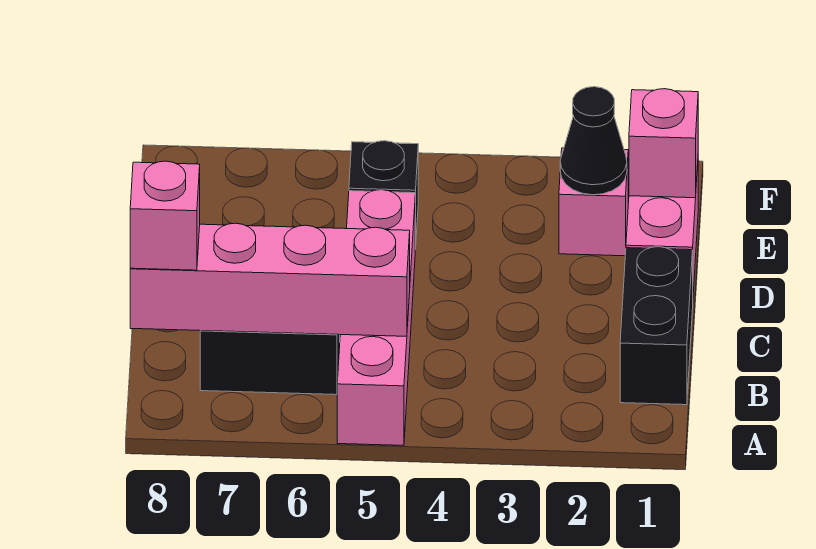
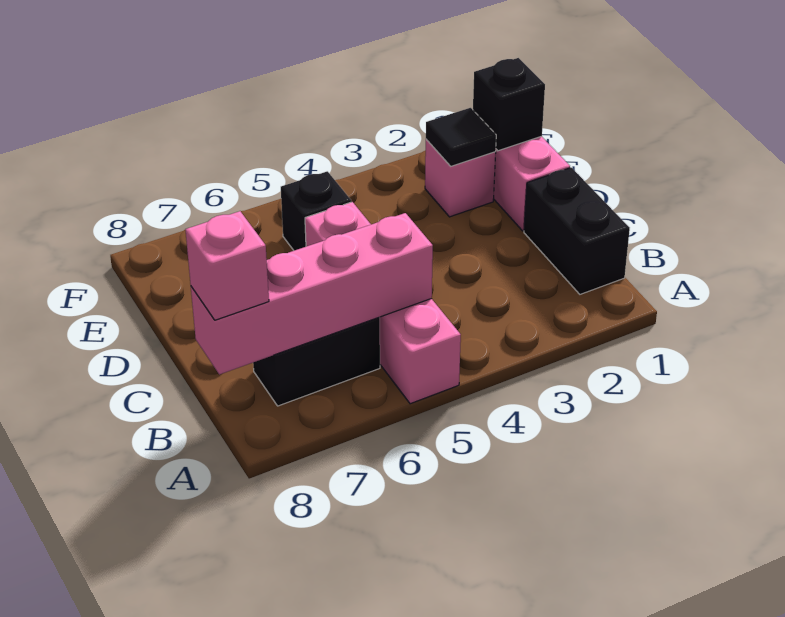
pink 1x1 brick [629,89,698,198] -> black 1x1 brick [473,58,545,151]
black 1x1 cone [560,87,627,195] -> black 1x1 tile [426,108,496,166]

